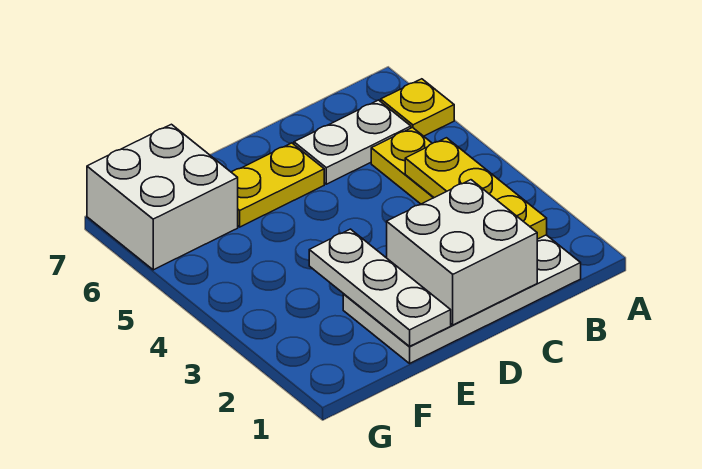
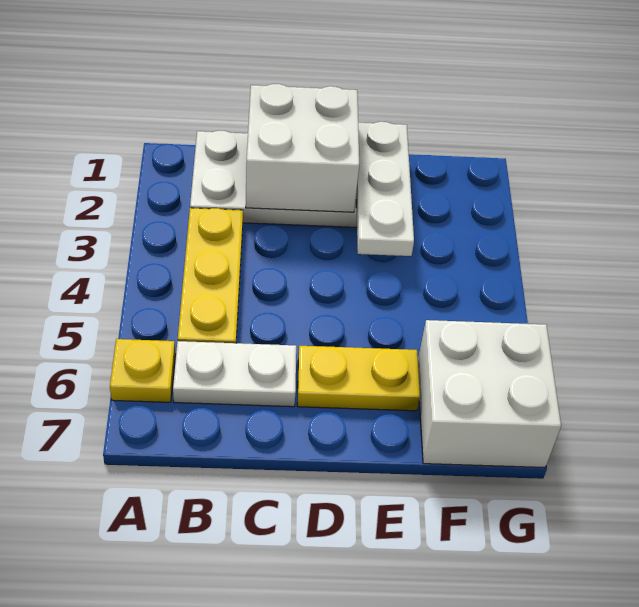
yellow 1x3 plate [405,138,547,239] -> none

